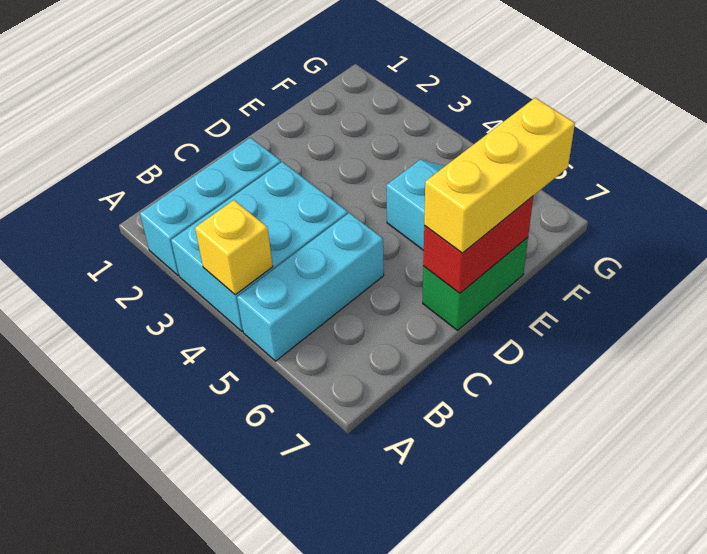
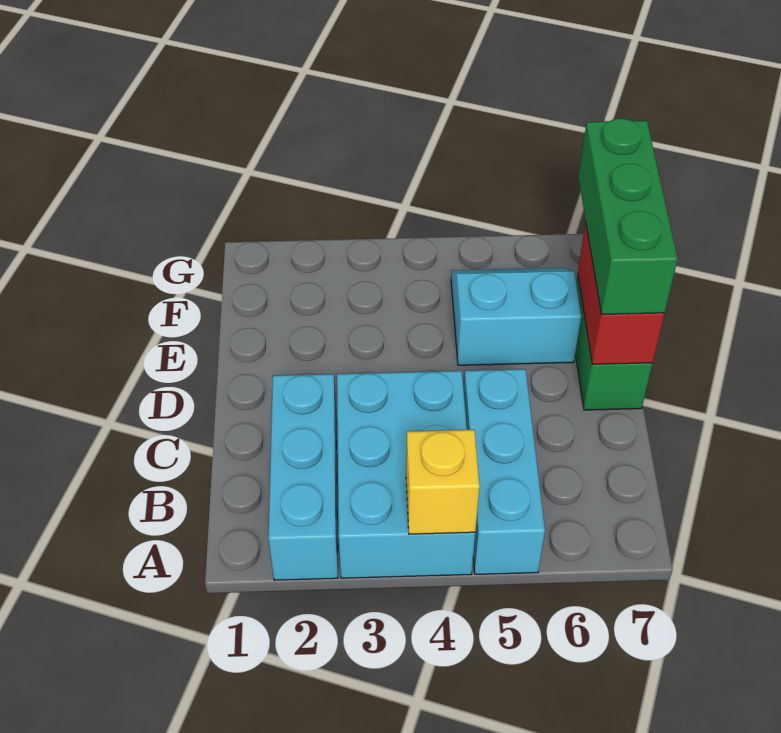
yellow 1x3 brick [424,98,575,253] -> green 1x3 brick [578,118,678,315]

